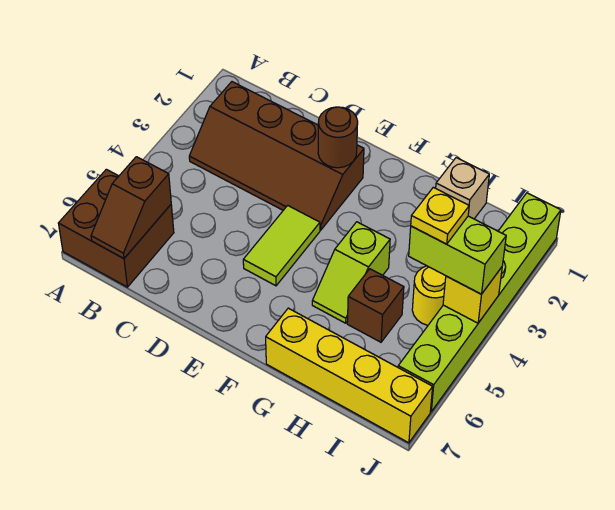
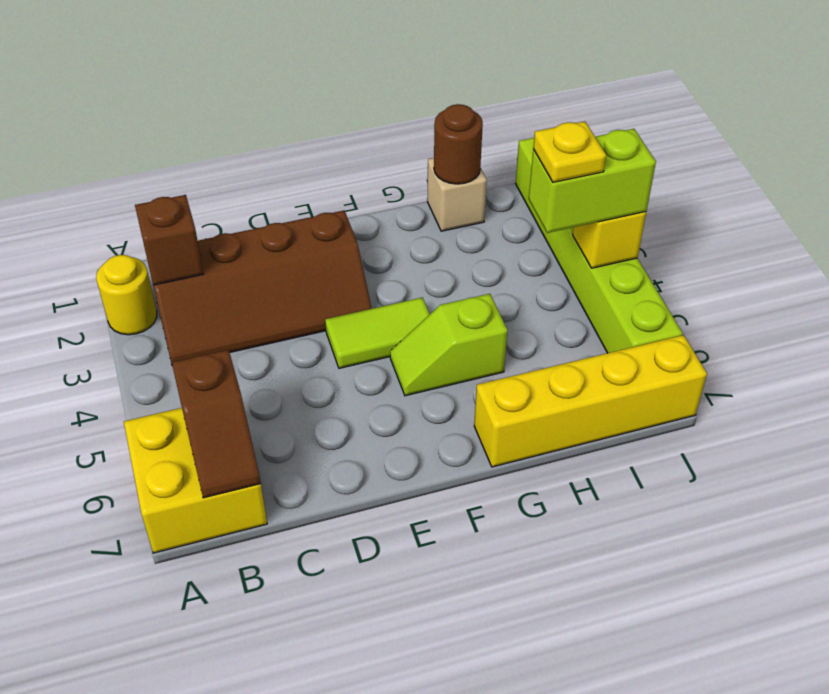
brown 2x2 brick [58,169,174,287] -> yellow 2x2 brick [124,408,267,553]
brown 1x1 round brick [318,107,358,168] -> brown 1x1 round brick moved to [434,104,483,184]
lime 1x2 tile [243,205,320,286] -> lime 1x2 tile turned to [325,298,430,368]
lime 1x2 slope [312,222,390,323] -> lime 1x2 slope turned to [390,294,508,396]
brown 1x1 brick [347,269,404,342] -> brown 1x1 brick moved to [135,195,203,285]
yellow 1x1 round brick [412,266,446,325] -> yellow 1x1 round brick moved to [96,255,157,335]

